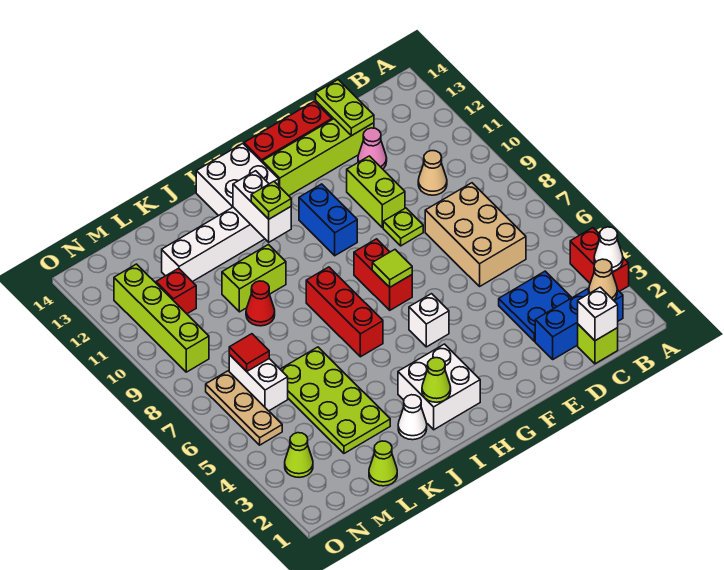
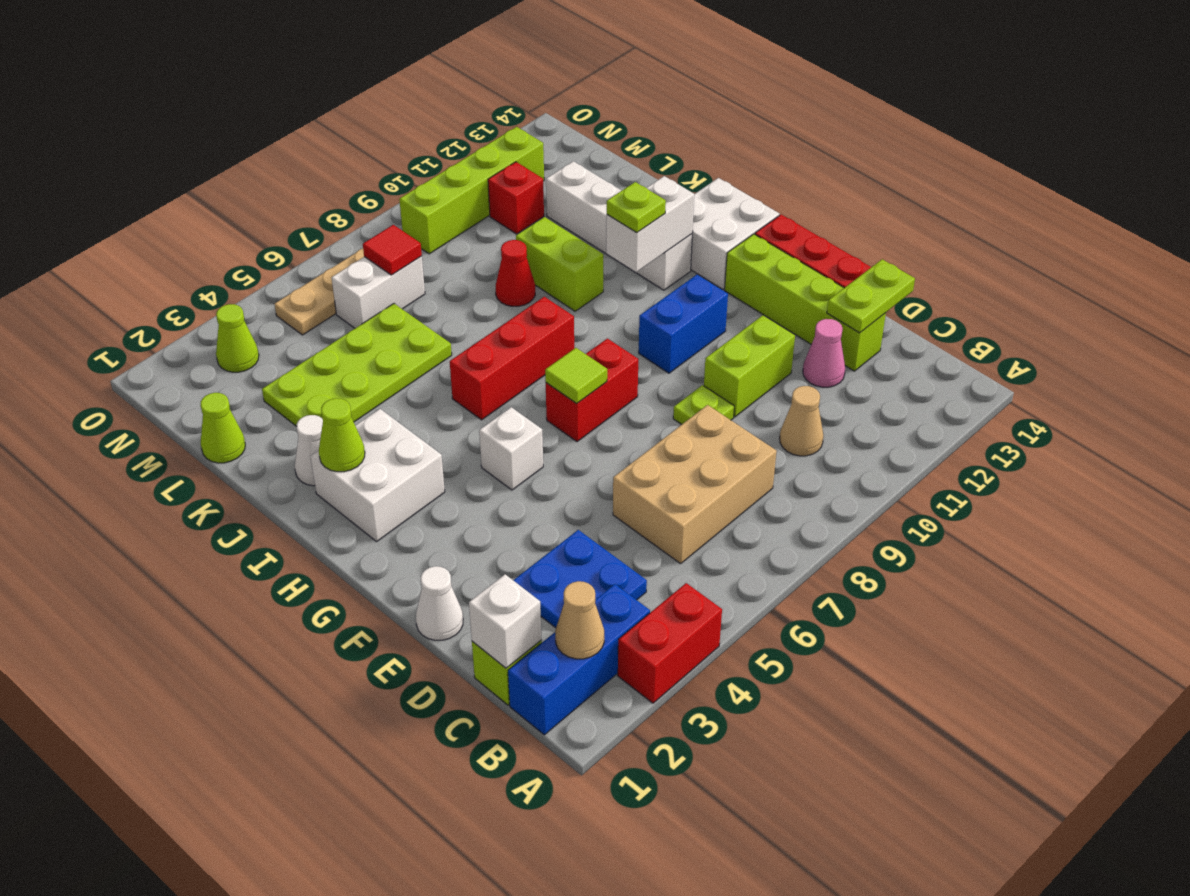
white 1x1 cone [594,227,623,271] -> white 1x1 cone moved to [416,566,463,640]
blue 1x3 brick [535,288,623,359] -> blue 1x3 brick turned to [508,584,650,735]

